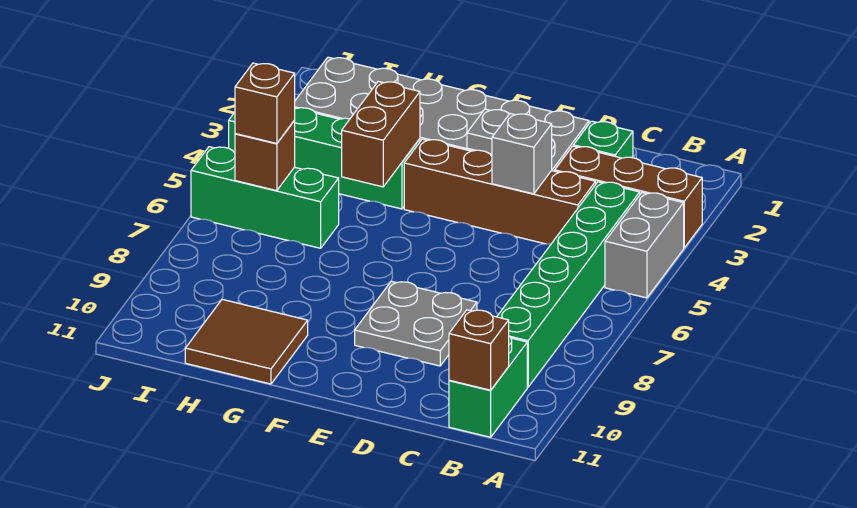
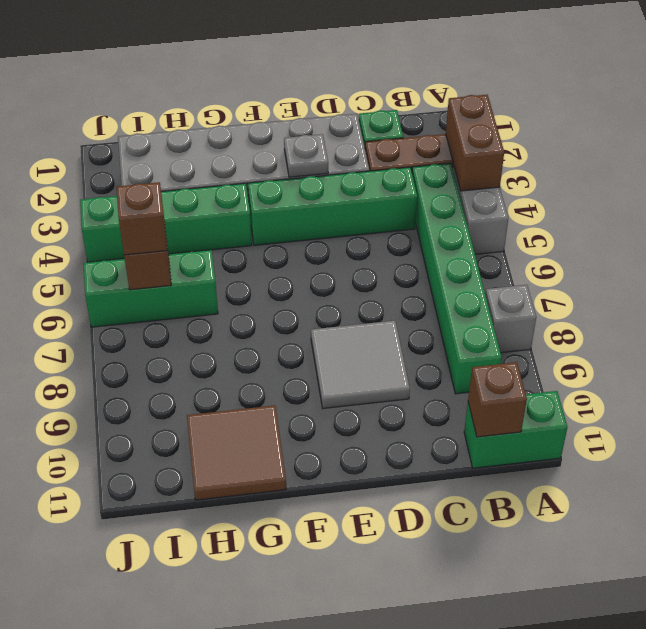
green 1x2 brick [449,336,527,437] -> green 1x2 brick turned to [464,391,567,468]
brown 1x4 brick [404,139,596,244] -> green 1x4 brick [248,167,417,245]
grey 1x1 brick [492,114,552,194] -> grey 1x1 brick moved to [485,285,536,353]
grey 2x2 plate [355,281,477,366] -> grey 2x2 tile [311,321,410,408]
brown 1x2 brick [342,82,420,187] -> brown 1x2 brick moved to [446,95,504,191]

